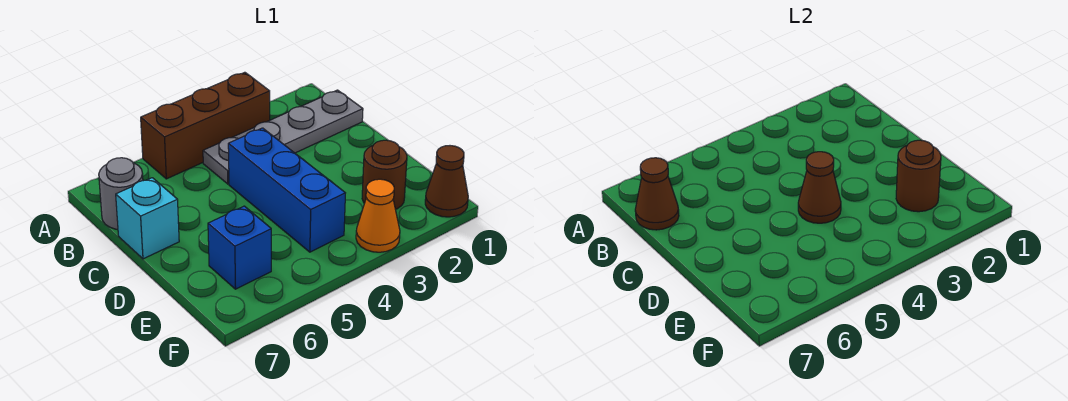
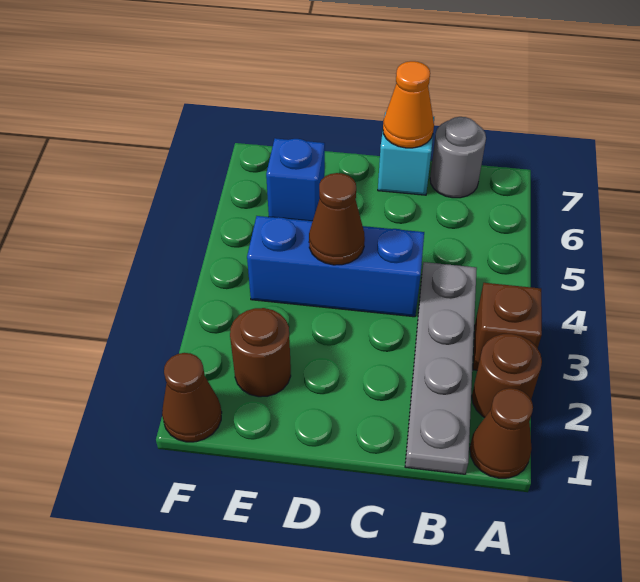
brown 1x3 brick [141,72,270,179] -> brown 1x1 brick [473,283,542,370]
brown 1x1 cone [635,158,679,230] -> brown 1x1 cone moved to [470,388,533,478]
brown 1x1 round brick [896,140,941,212] -> brown 1x1 round brick moved to [472,334,542,418]
orange 1x1 cone [356,179,400,252] -> orange 1x1 cone moved to [383,61,434,148]

